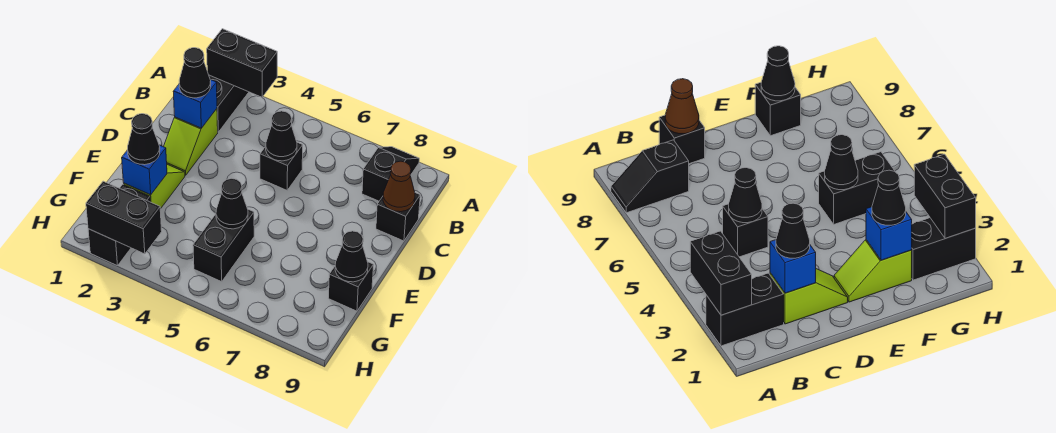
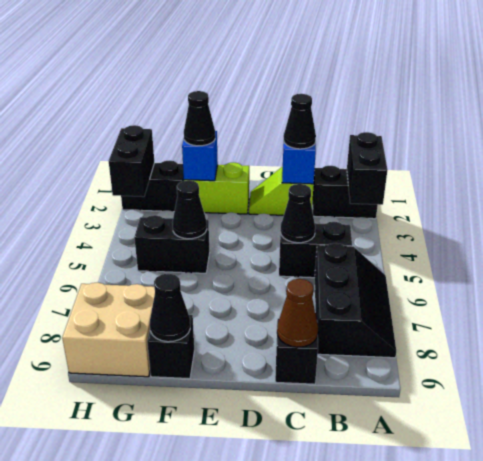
black 1x2 slope [362,147,419,201] -> black 2x3 slope [315,243,396,358]
black 1x1 brick [260,142,303,190] -> black 1x2 brick [279,222,352,278]
lime 1x2 slope [124,164,185,209] -> lime 1x2 brick [184,162,249,214]
none -> tan 2x2 brick [62,282,155,377]

